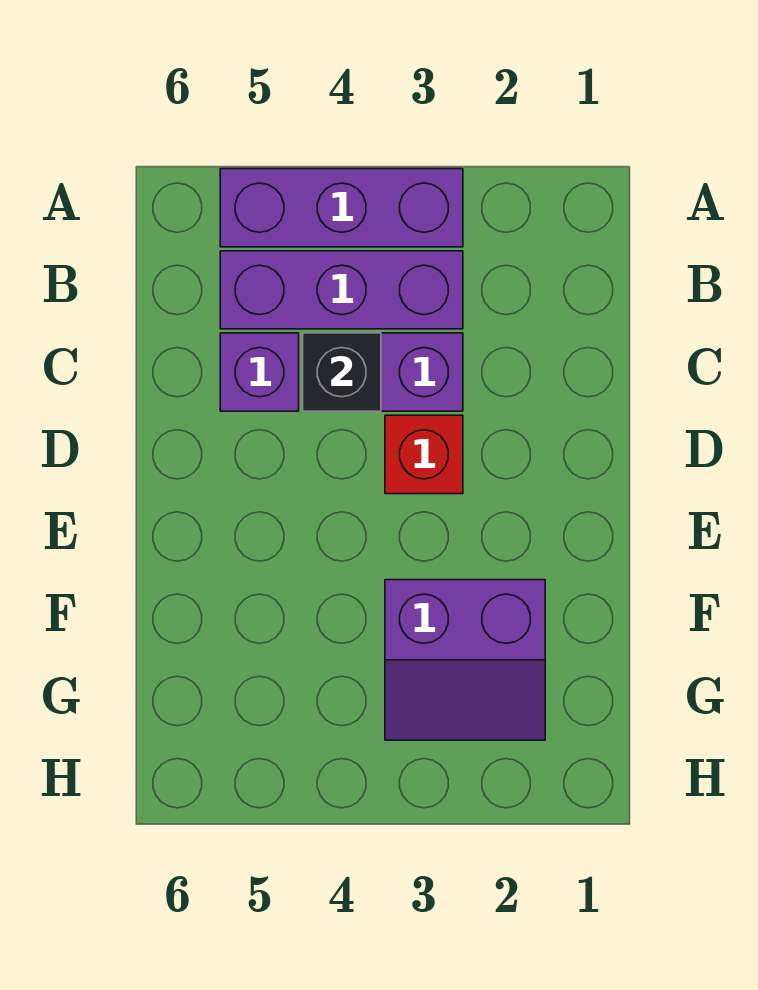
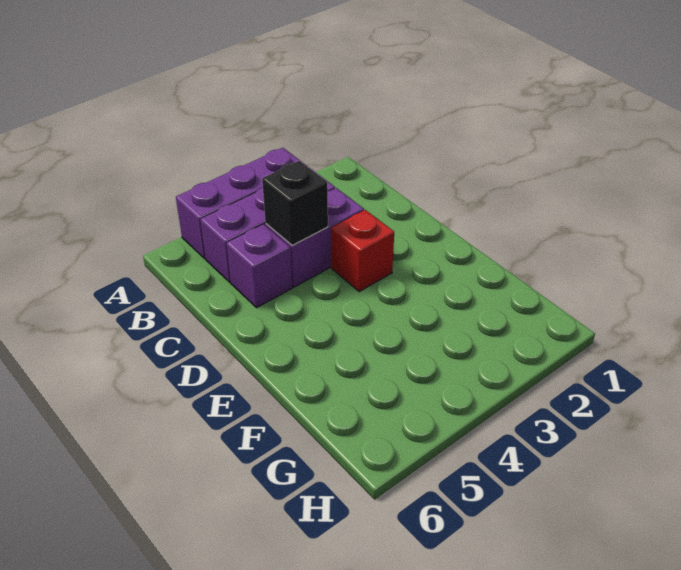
purple 2x2 slope [385,580,545,740] -> none

